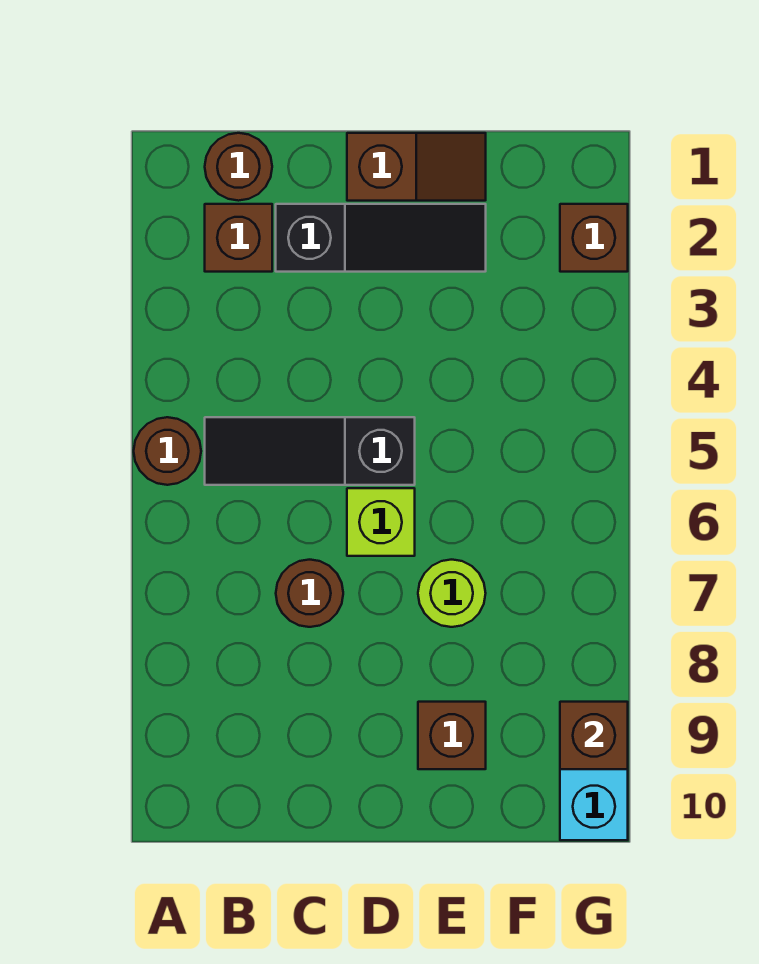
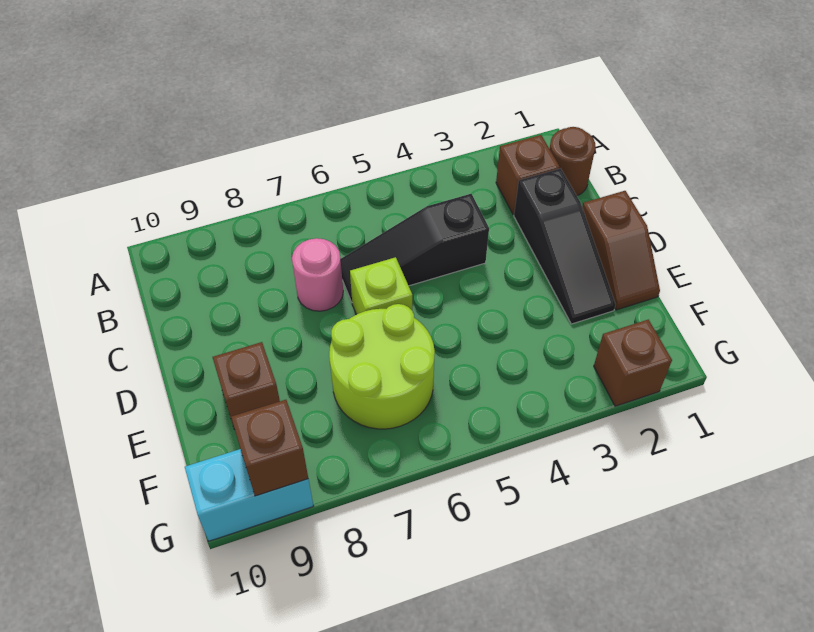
brown 1x1 round brick [134,417,201,485] -> none
black 1x3 slope [205,417,415,485] -> black 1x3 slope turned to [341,194,489,302]
brown 1x1 round brick [276,560,343,627] -> pink 1x1 round brick [292,238,343,311]
lime 1x1 round brick [418,560,486,627] -> lime 2x2 round brick [329,304,435,429]

